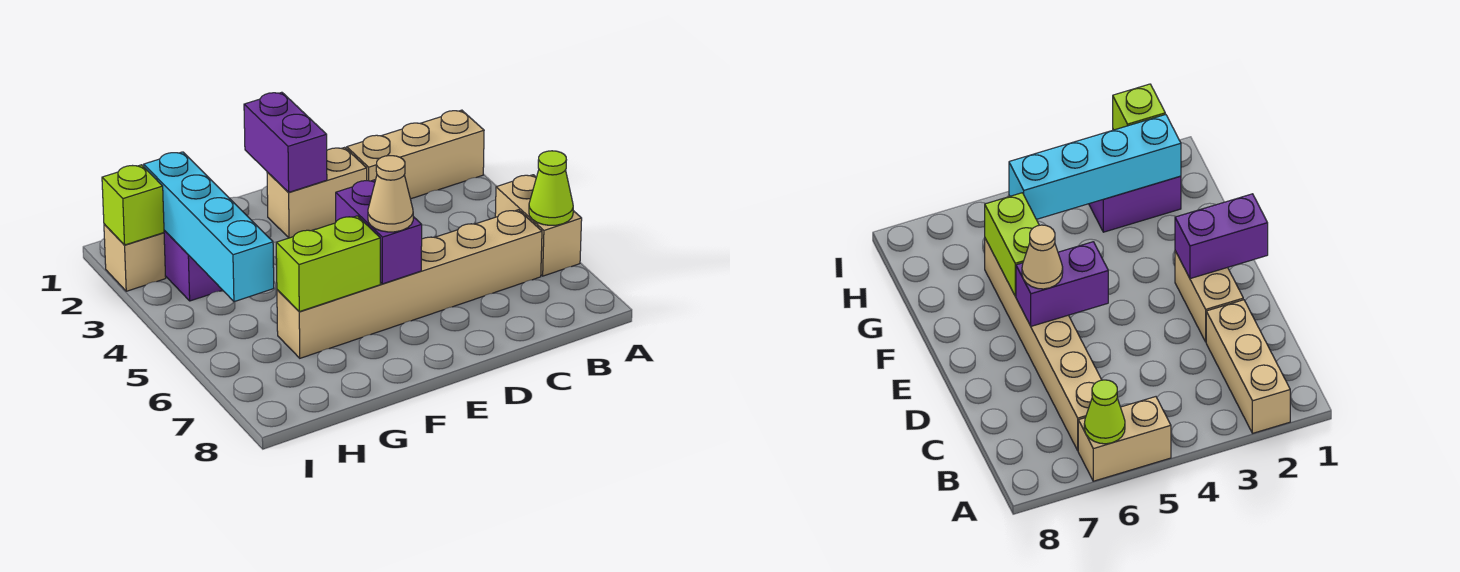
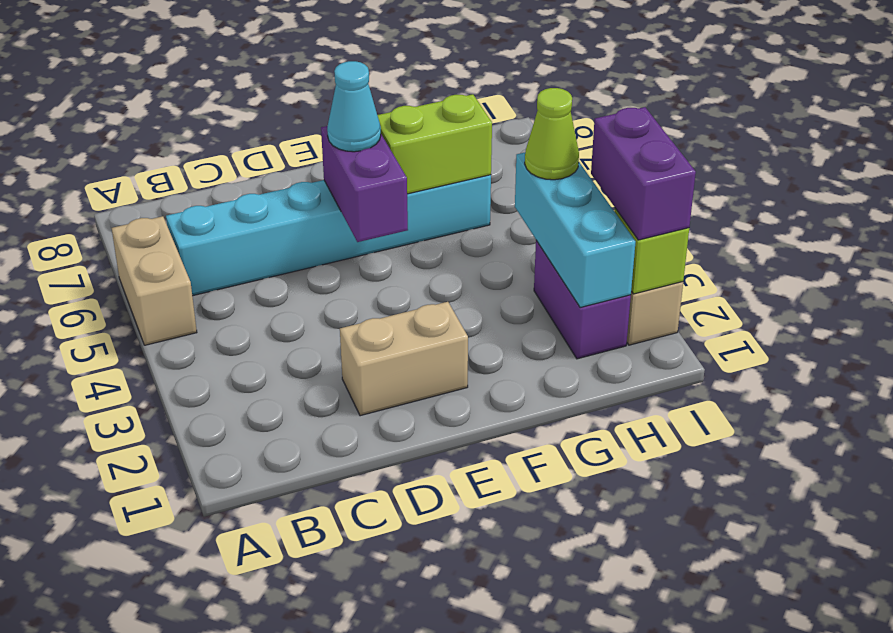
tan 1x3 brick [347,110,484,199] -> none
lime 1x1 cone [529,151,573,225] -> lime 1x1 cone moved to [525,88,579,180]
tan 1x6 brick [277,210,542,358] -> cyan 1x6 brick [166,175,491,296]
purple 1x2 brick [244,92,327,192] -> purple 1x2 brick moved to [591,107,696,240]
tan 1x1 cone [368,156,413,232] -> cyan 1x1 cone [327,61,381,152]
cyan 1x4 brick [144,152,274,302] -> cyan 1x3 brick [515,153,636,308]

